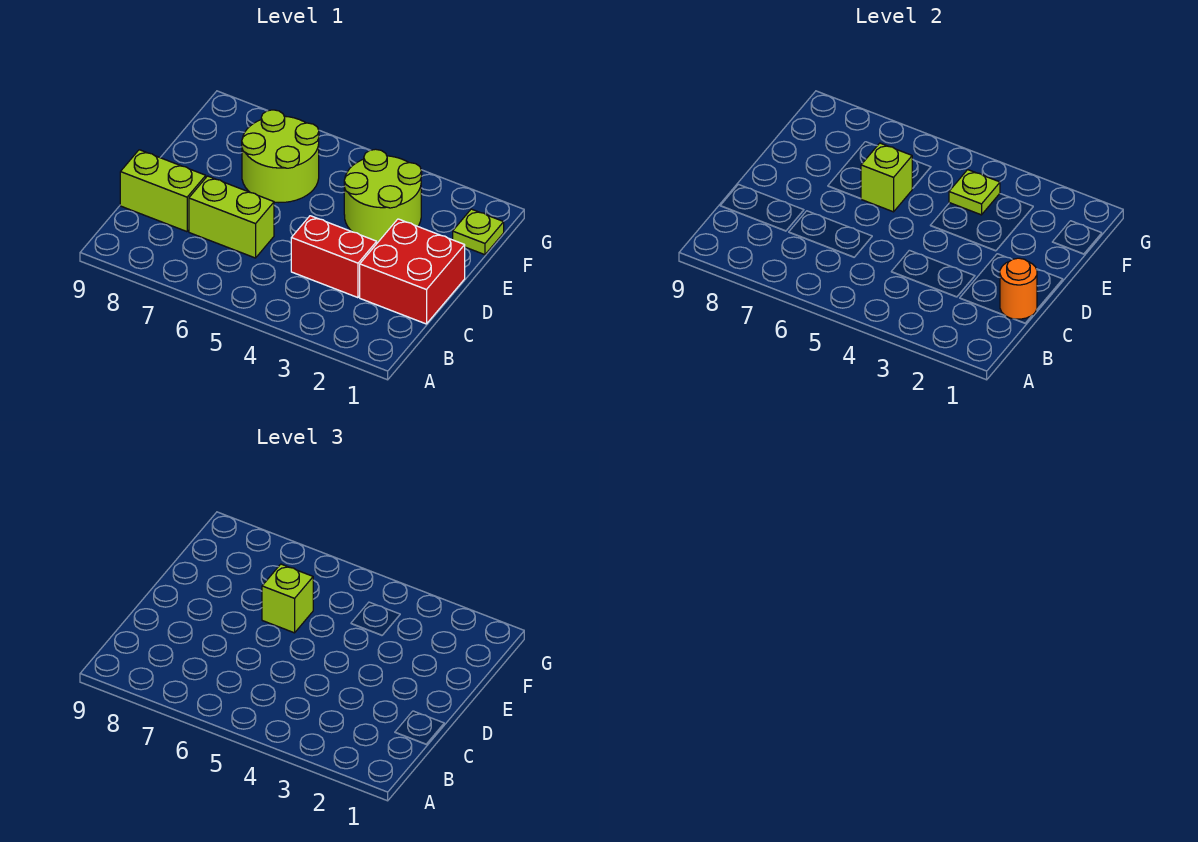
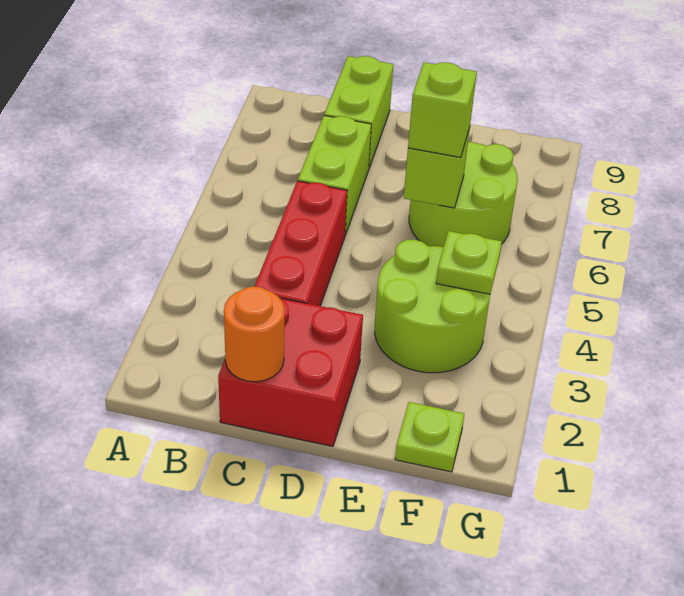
red 1x2 brick [291,216,377,298] -> red 1x3 brick [254,181,347,306]

